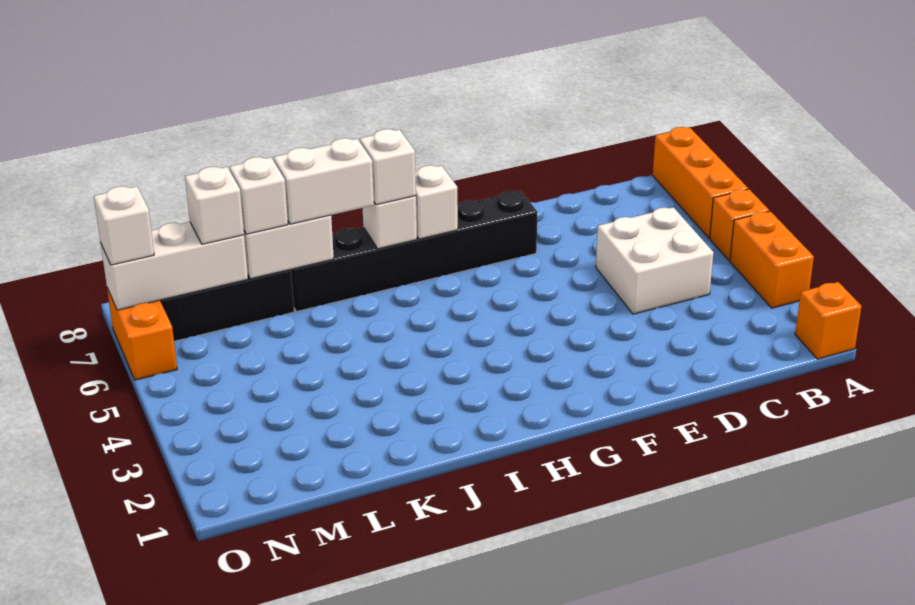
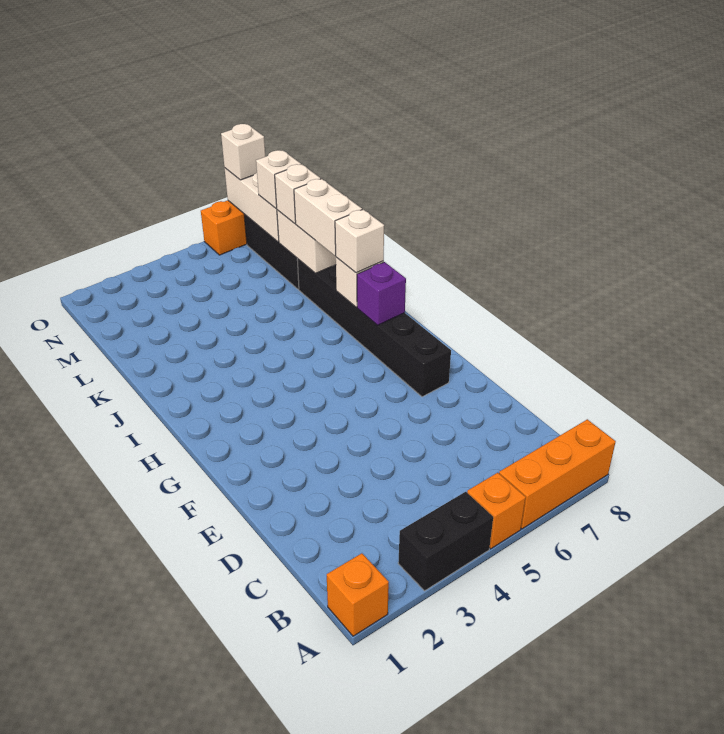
orange 1x2 brick [730,211,814,308] -> black 1x2 brick [398,492,493,591]
white 2x2 brick [596,207,714,314] -> none
white 1x1 brick [415,165,458,239] -> purple 1x1 brick [357,262,406,325]

